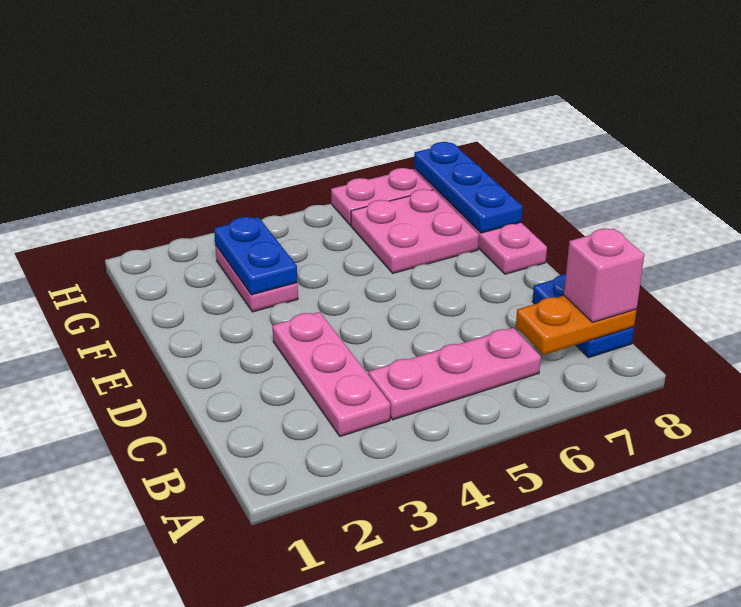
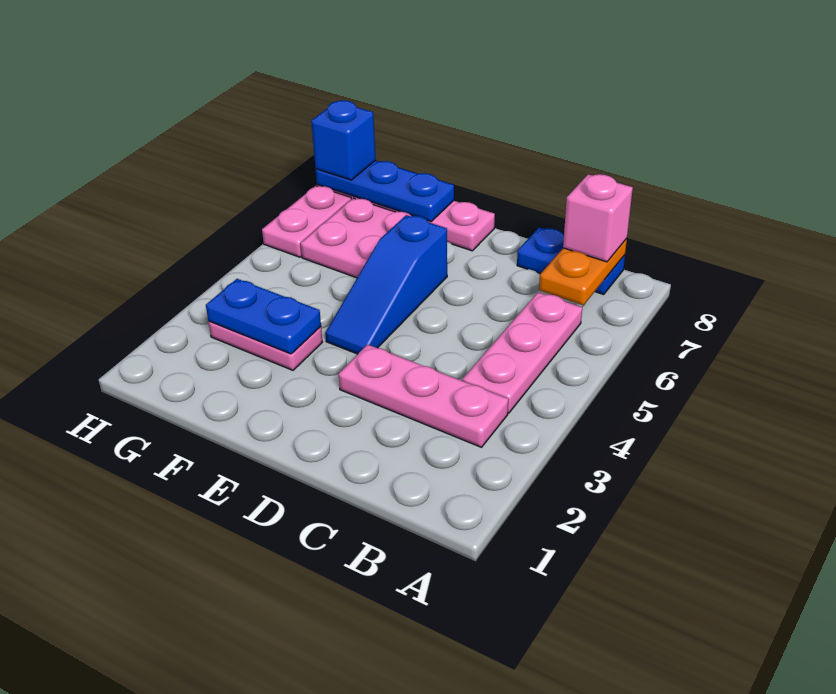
none -> blue 1x3 slope [325,215,447,354]
none -> blue 1x1 brick [311,101,376,180]

